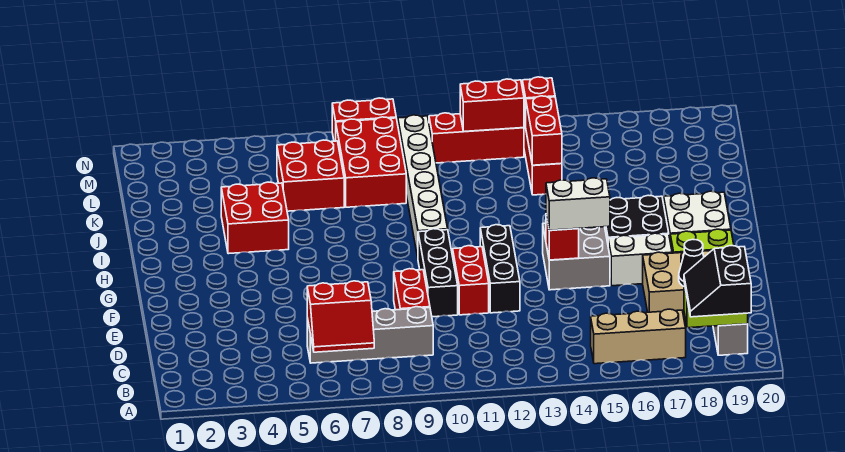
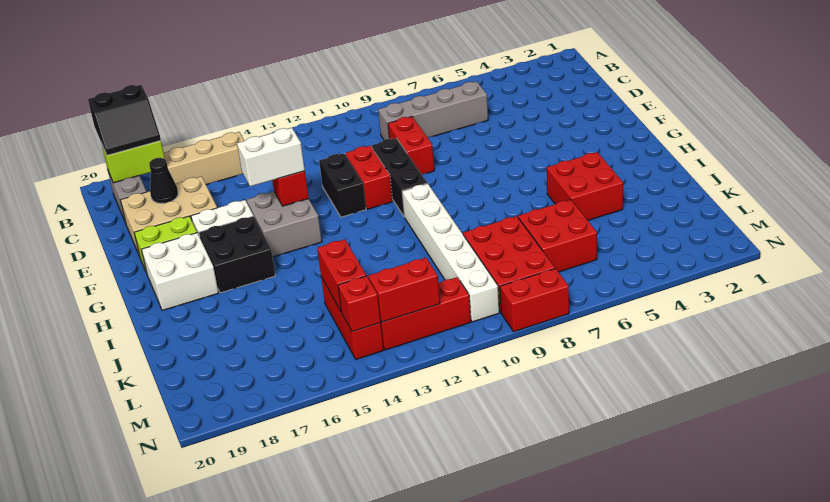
black 2x2 slope [684,246,751,317] -> black 2x2 slope turned to [88,85,161,155]
red 2x2 slope [307,281,374,352] -> none
black 1x3 brick [480,225,520,313] -> black 1x2 brick [319,153,366,217]

